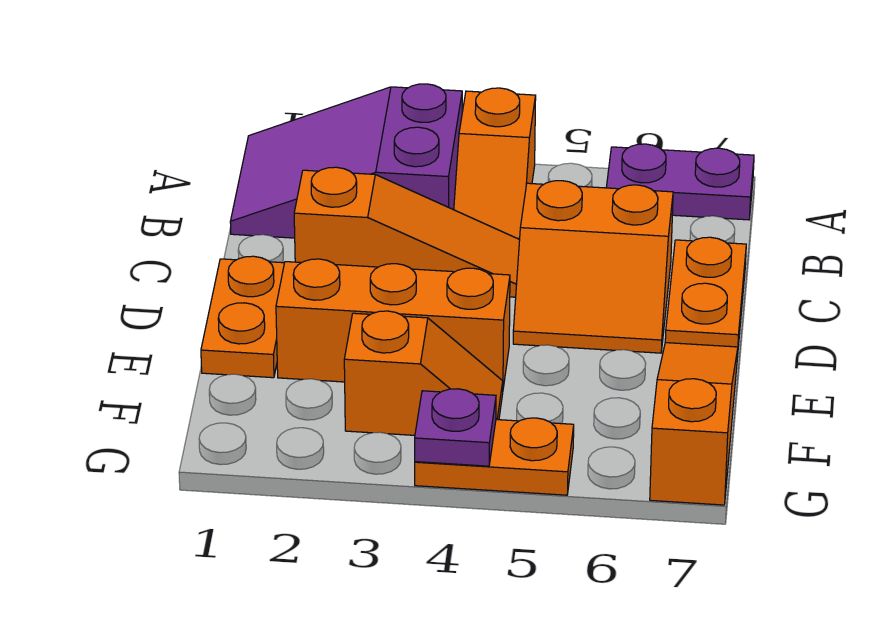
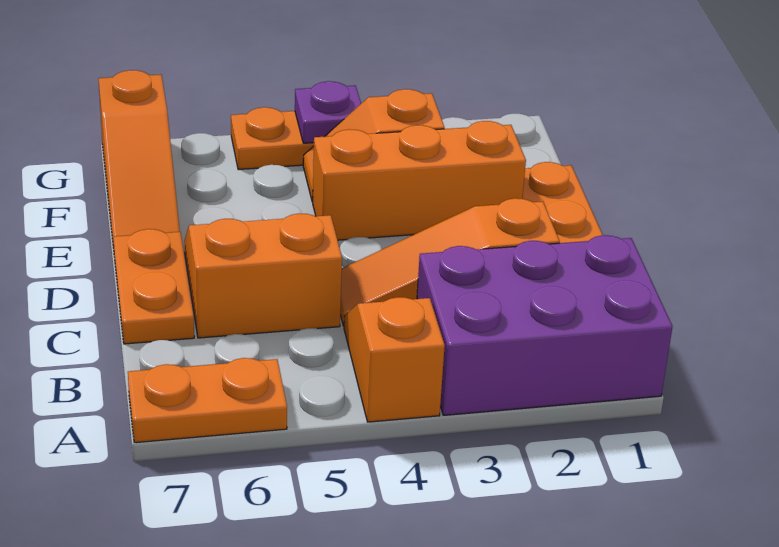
purple 2x3 slope [230,84,462,238] -> purple 2x3 brick [417,235,673,415]
purple 1x2 plate [606,144,754,220] -> orange 1x2 plate [128,358,287,443]

